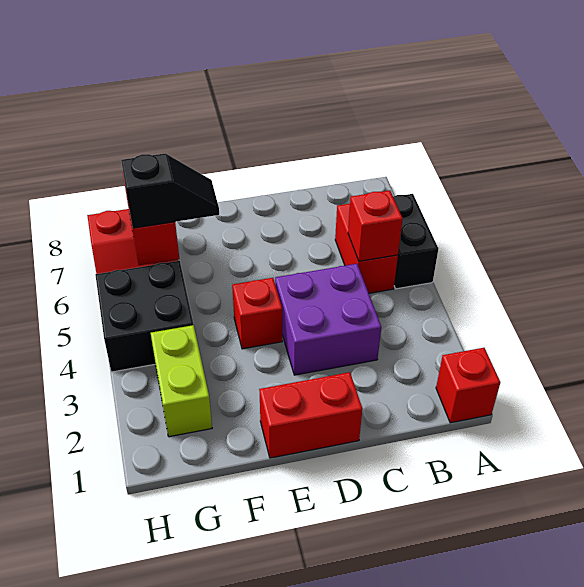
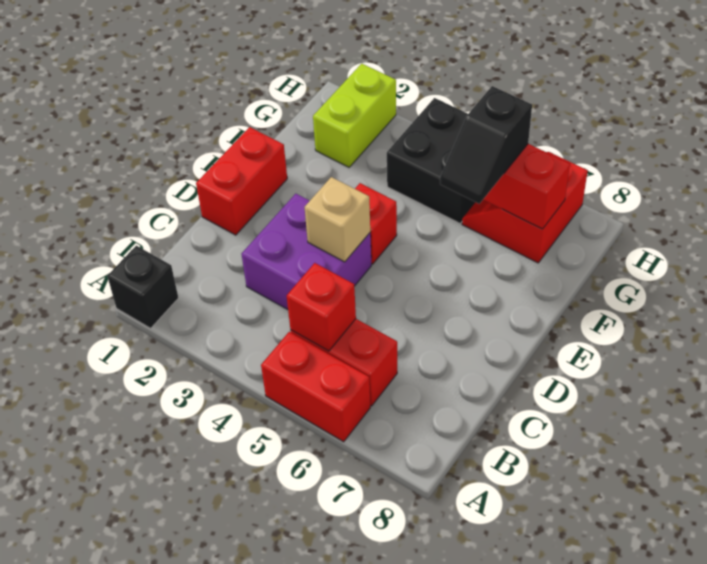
red 1x1 brick [436,348,500,423] -> black 1x1 brick [107,246,178,328]
black 1x2 brick [393,194,438,289] -> red 1x2 brick [261,332,370,442]
none -> tan 1x1 brick [305,177,370,262]
lime 1x2 brick [151,325,212,437] -> lime 1x2 brick turned to [313,64,396,167]

